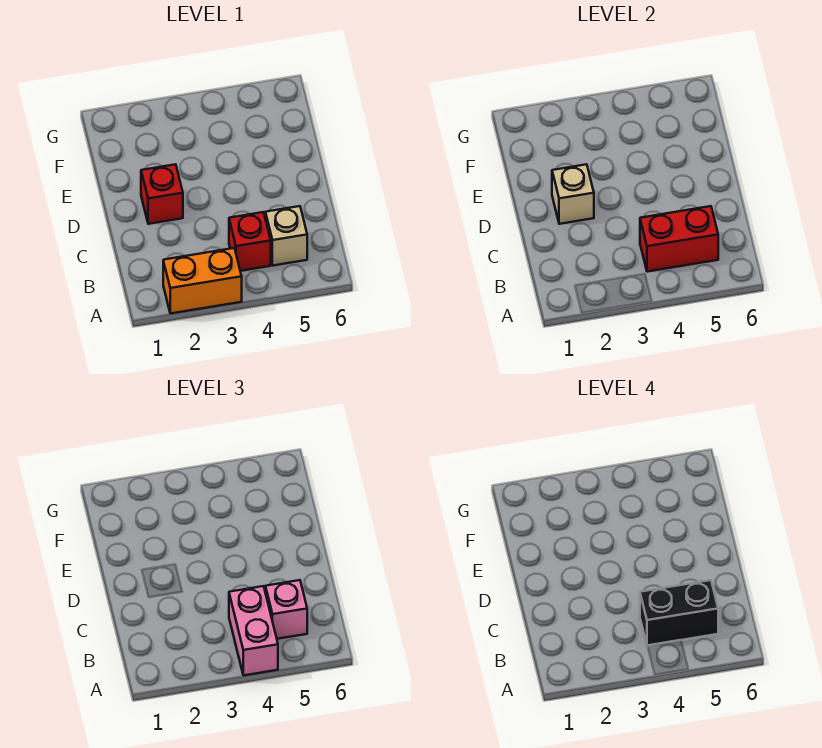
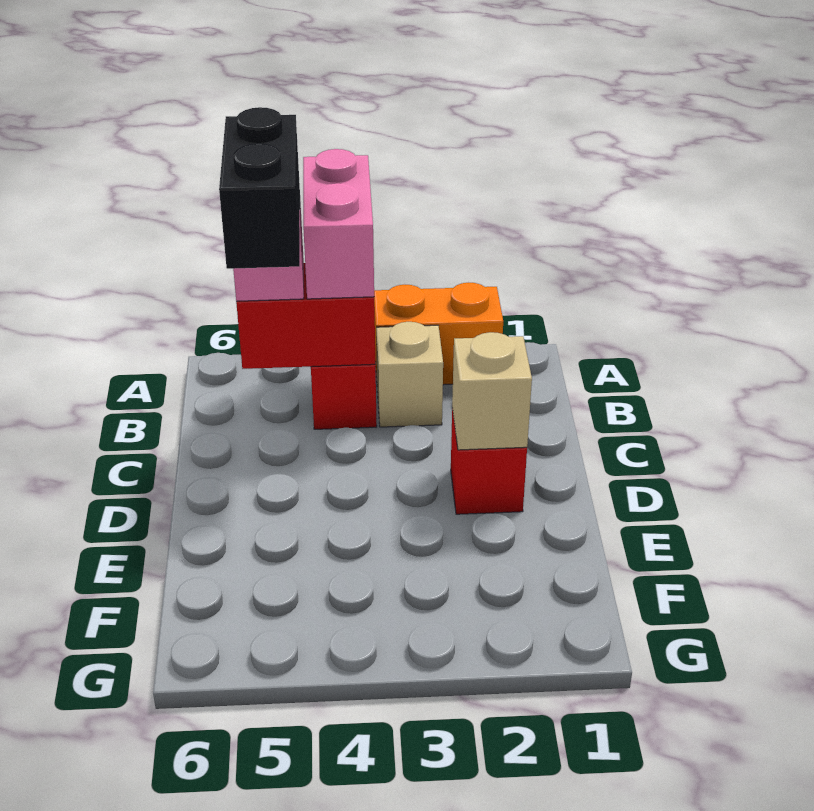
black 1x2 brick [640,580,718,646] -> black 1x2 brick turned to [219,107,300,269]
tan 1x1 brick [265,206,307,266] -> tan 1x1 brick moved to [376,322,443,427]

